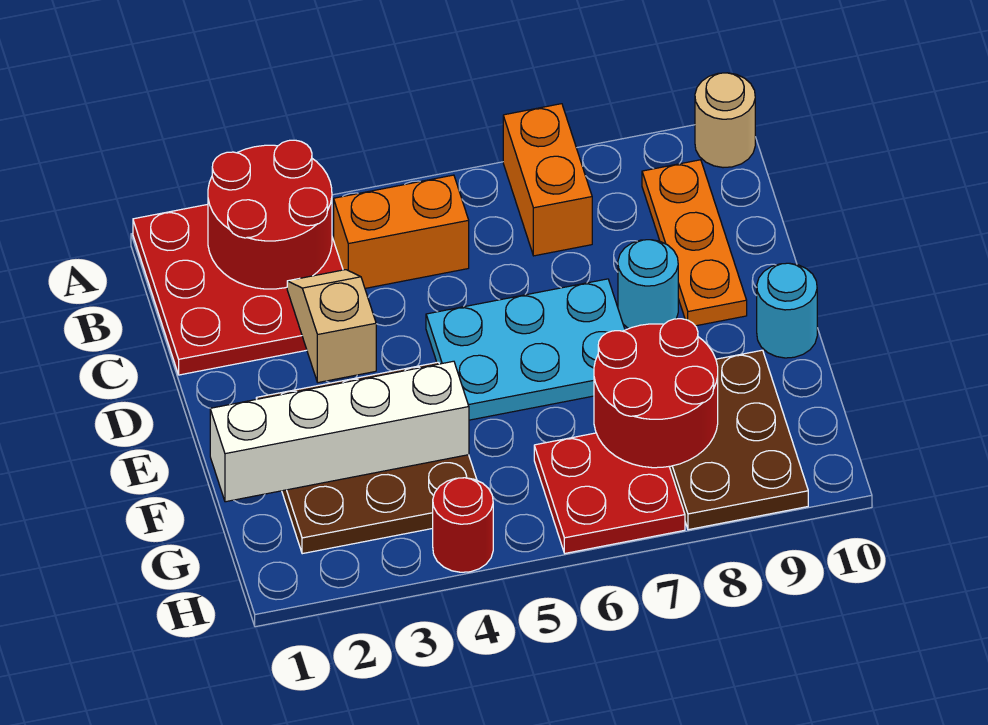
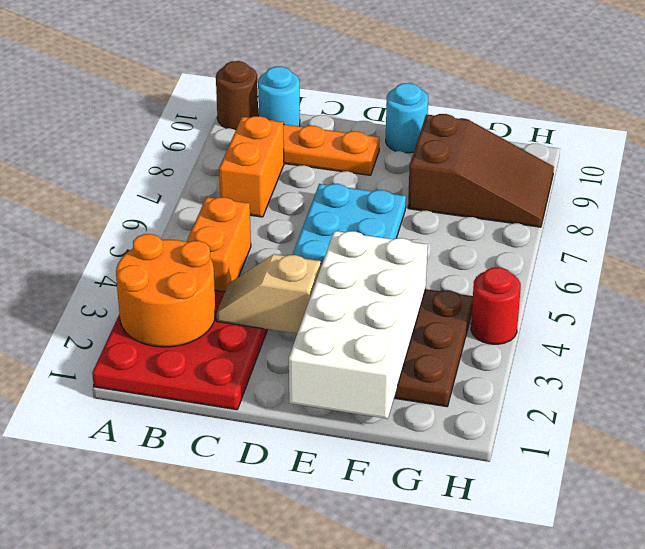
red 2x2 round brick [208,140,332,289] -> orange 2x2 round brick [116,234,216,347]
orange 1x2 brick [503,104,592,256] -> orange 1x2 brick turned to [219,116,284,217]
tan 1x1 round brick [695,73,755,168] -> brown 1x1 round brick [216,61,258,130]
cyan 1x1 round brick [618,240,678,329] -> cyan 1x1 round brick moved to [258,67,300,126]
white 1x4 brick [210,361,469,502] -> white 2x4 brick [289,231,428,419]
red 2x2 round brick [594,319,718,468] -> none
brown 2x3 plate [669,350,808,530] -> brown 2x3 slope [408,114,554,227]
red 2x2 plate [534,433,685,553] -> none

